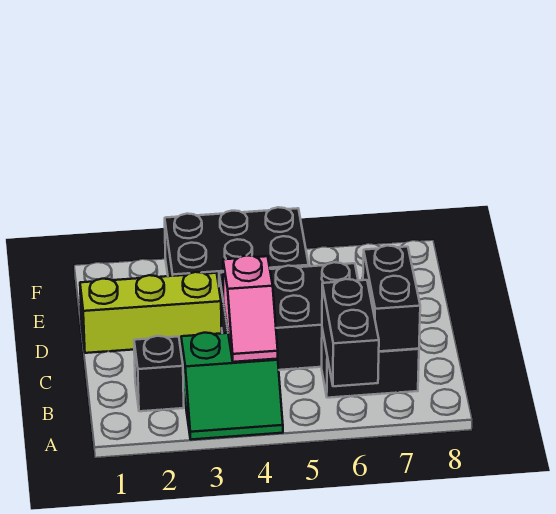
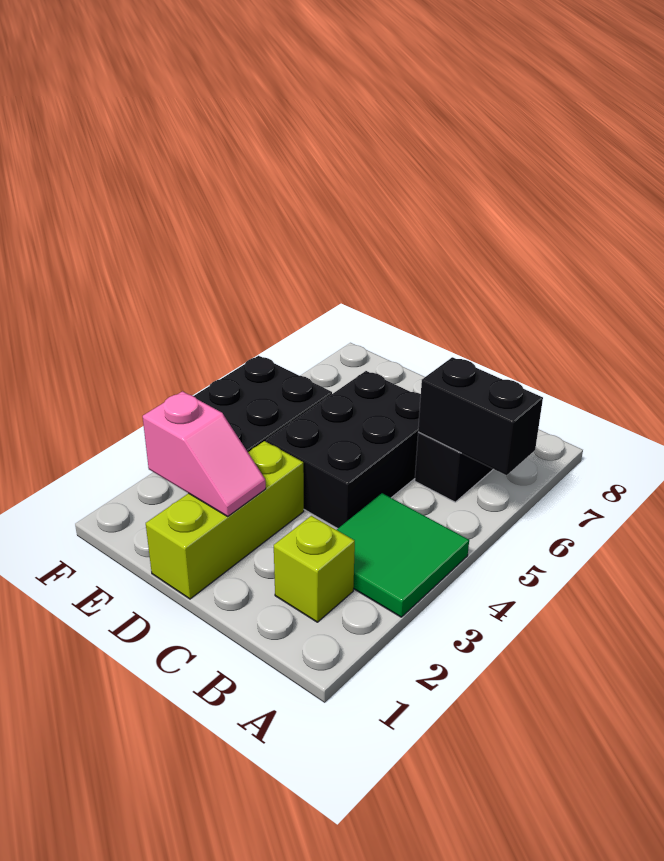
green 2x2 slope [181,333,283,440] -> green 2x2 tile [337,493,469,617]
black 1x1 brick [134,336,184,411] -> lime 1x1 brick [274,516,355,622]
pink 1x2 slope [223,255,278,362] -> pink 1x2 slope moved to [143,391,266,516]
black 1x2 brick [363,246,420,351] -> none

